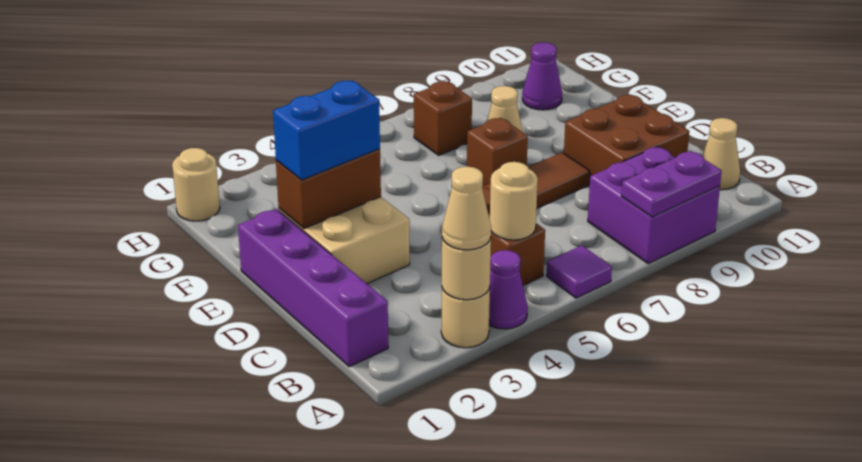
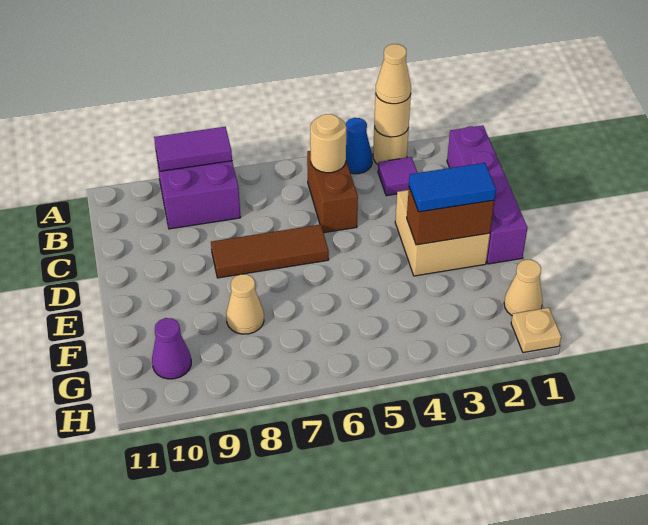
purple 1x1 cone [489,250,528,329] -> blue 1x1 cone [346,118,372,174]
purple 1x1 tile [547,245,612,298] -> purple 1x1 tile moved to [378,157,417,196]
purple 1x2 plate [622,151,722,217] -> purple 1x2 tile [154,127,232,171]
tan 1x1 cone [702,118,740,190] -> tan 1x1 cone moved to [504,260,543,315]
brown 2x2 brick [564,95,689,183] -> none
blue 1x2 brick [273,81,380,180] -> blue 1x2 tile [409,163,496,212]
brown 1x1 brick [467,118,528,186] -> none
brown 1x1 brick [414,81,472,155] -> none
tan 1x1 round brick [172,148,220,221] -> tan 1x1 plate [511,308,561,353]

